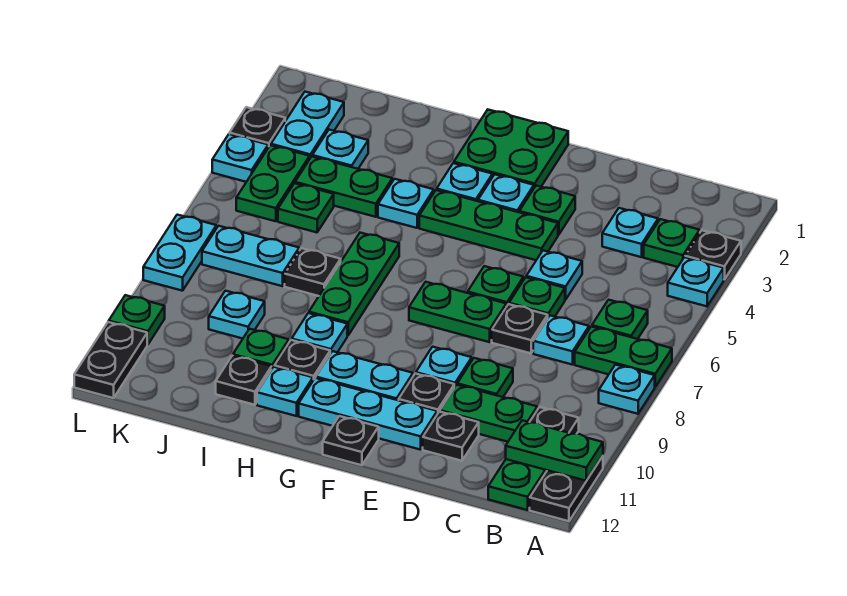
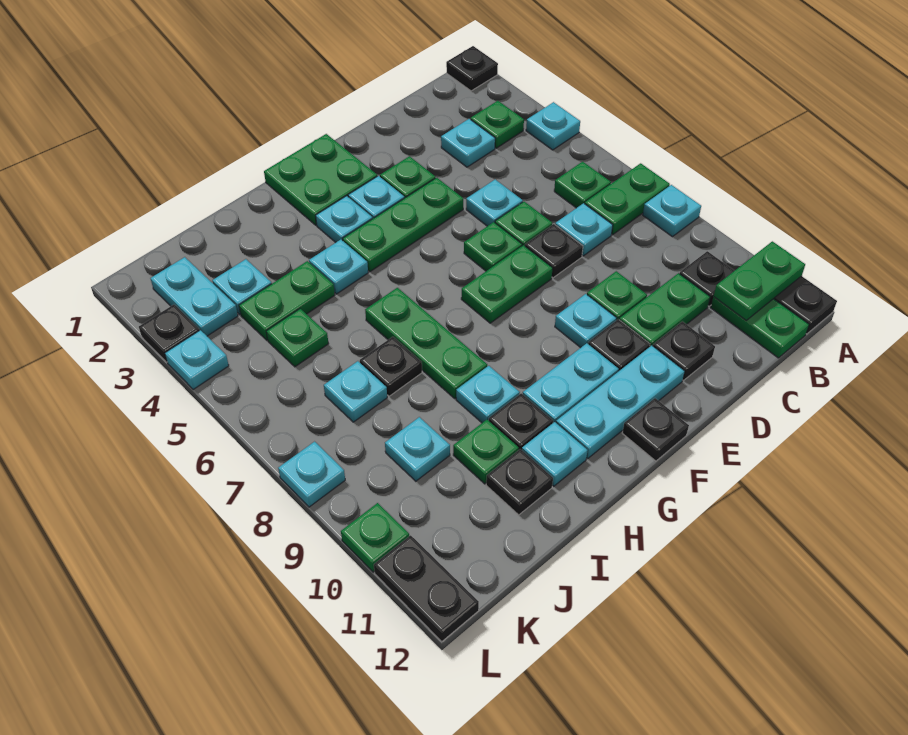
black 1x1 plate [685,230,741,280] -> black 1x1 plate moved to [446,46,498,91]
cyan 1x2 plate [202,226,299,286] -> cyan 1x1 plate [324,361,387,422]
green 1x2 plate [236,145,310,221] -> none
cyan 1x2 plate [143,215,216,291] -> cyan 1x1 plate [278,442,345,507]

